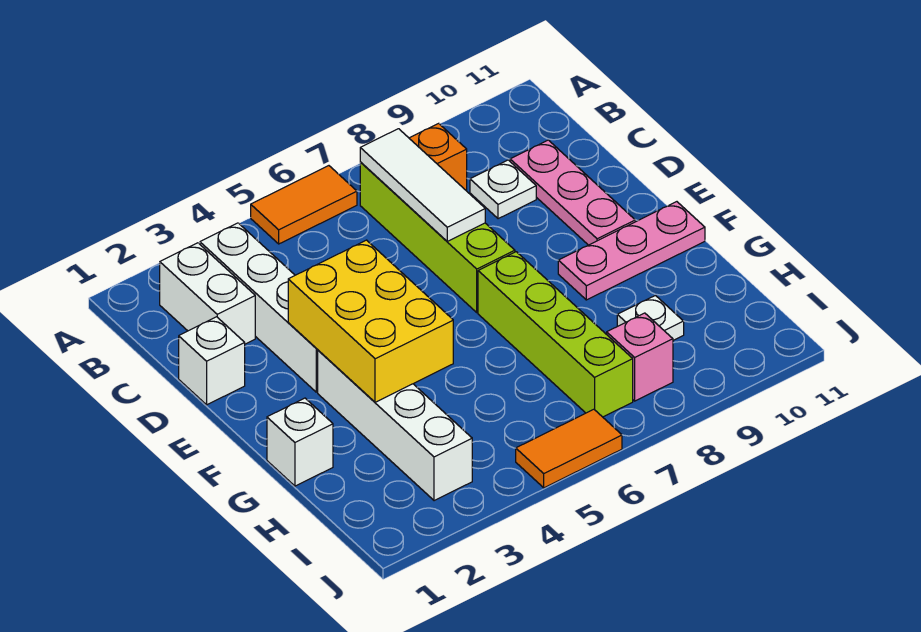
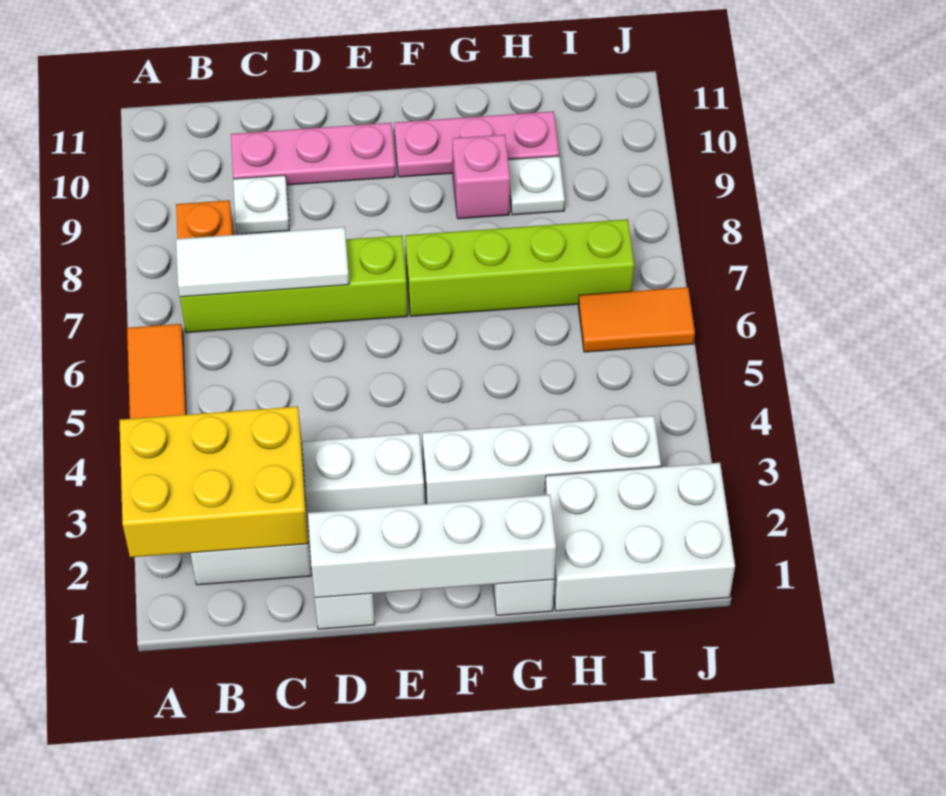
none -> white 1x4 brick [308,495,556,598]
yellow 2x3 brick [288,240,453,402] -> yellow 2x3 brick moved to [120,406,308,557]
pink 1x3 plate [558,202,705,300] -> pink 1x3 plate turned to [394,111,559,177]
none -> white 2x3 brick [545,463,735,611]
pink 1x1 brick [607,313,673,401] -> pink 1x1 brick moved to [453,135,510,219]
orange 1x2 tile [516,409,622,488] -> orange 1x2 tile turned to [578,287,695,352]

